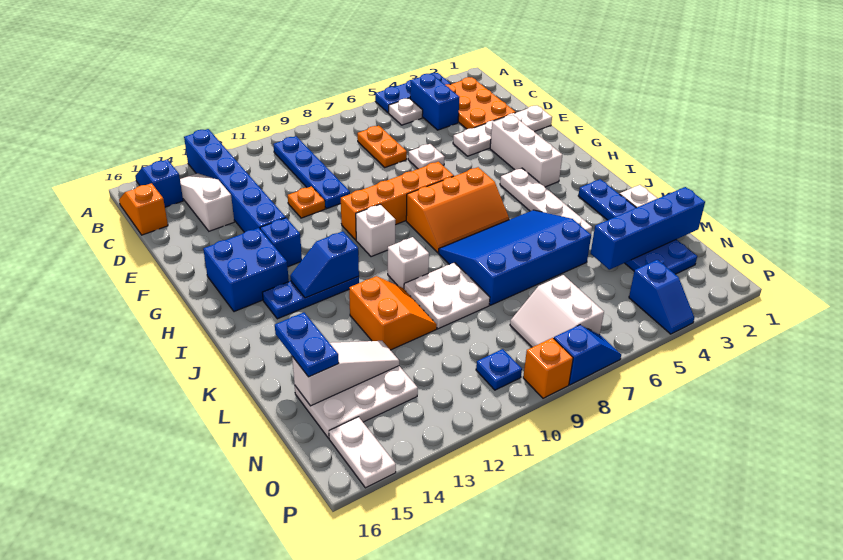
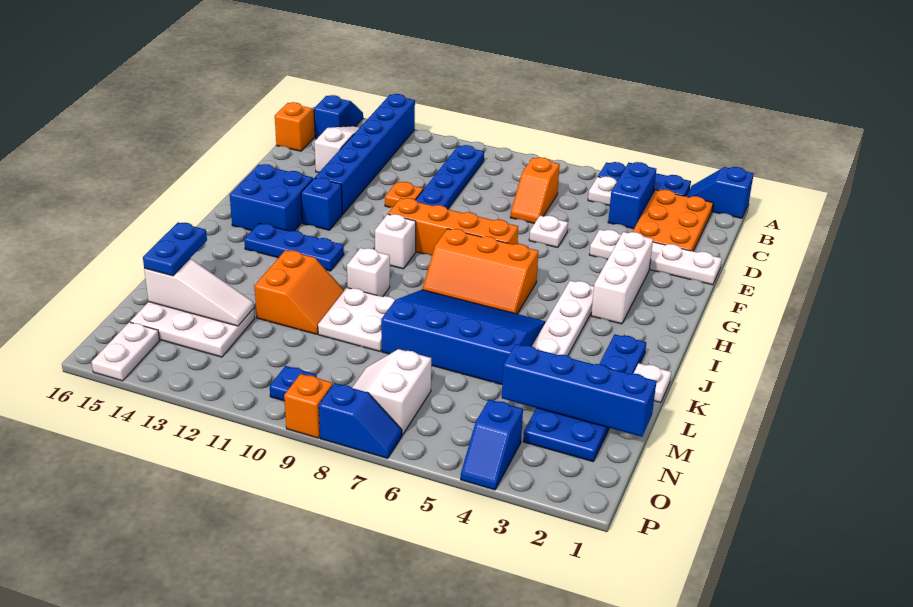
orange 1x2 plate [357,126,407,167] -> orange 1x2 slope [510,157,560,223]
blue 1x2 slope [290,231,359,298] -> blue 1x2 slope moved to [687,167,754,218]

